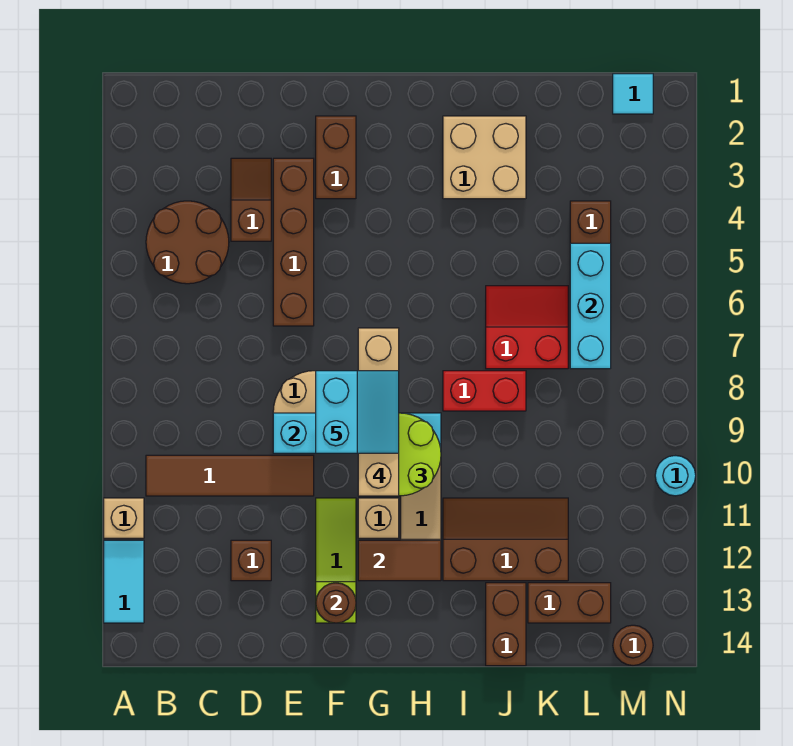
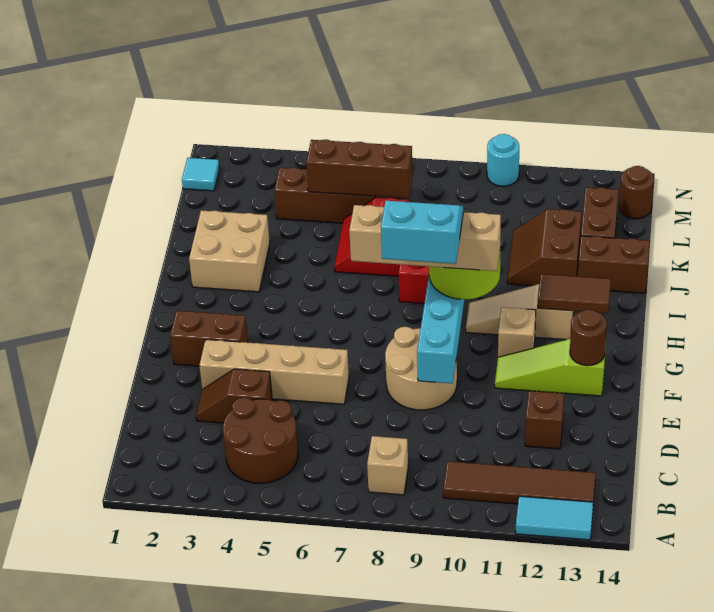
tan 1x1 brick [104,498,144,538] -> tan 1x1 brick moved to [367,436,408,495]
brown 1x4 tile [146,455,314,496] -> brown 1x4 tile turned to [443,461,596,504]
brown 1x4 brick [273,158,314,326] -> tan 1x4 brick [199,340,349,404]
brown 1x2 tile [358,540,441,581] -> brown 1x2 tile turned to [538,274,611,313]
brown 2x3 slope [443,498,568,581] -> brown 2x2 slope [507,209,581,286]
cyan 1x3 brick [570,243,611,369] -> brown 1x3 brick [306,139,413,198]

